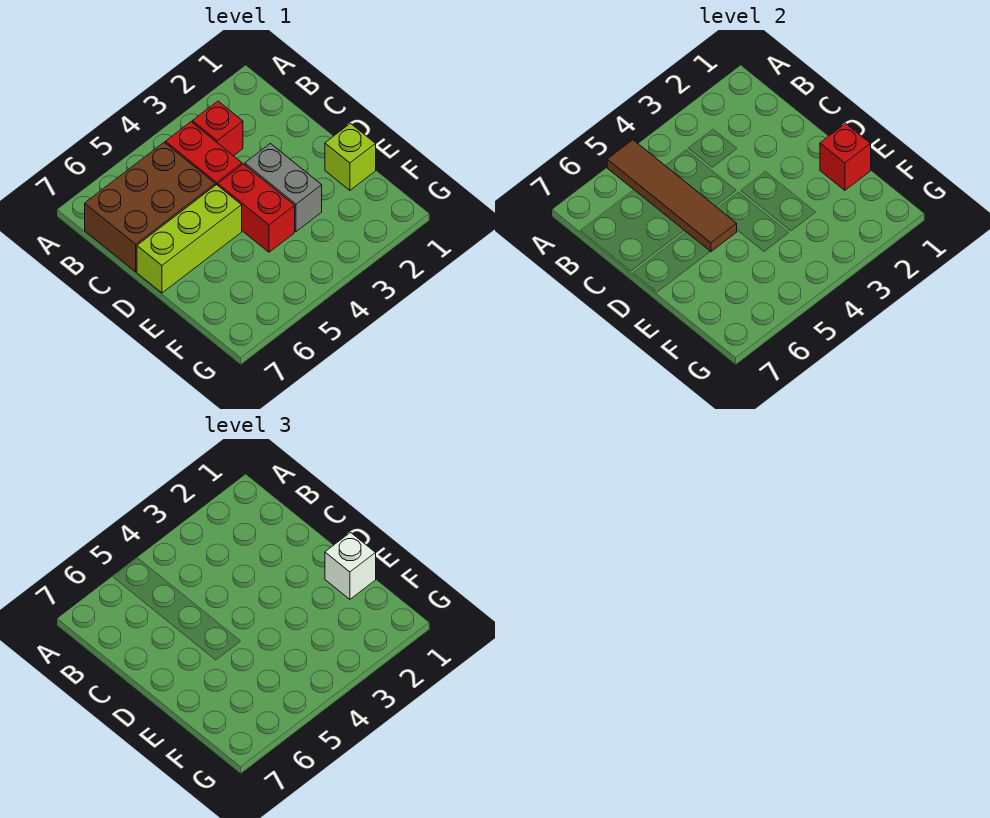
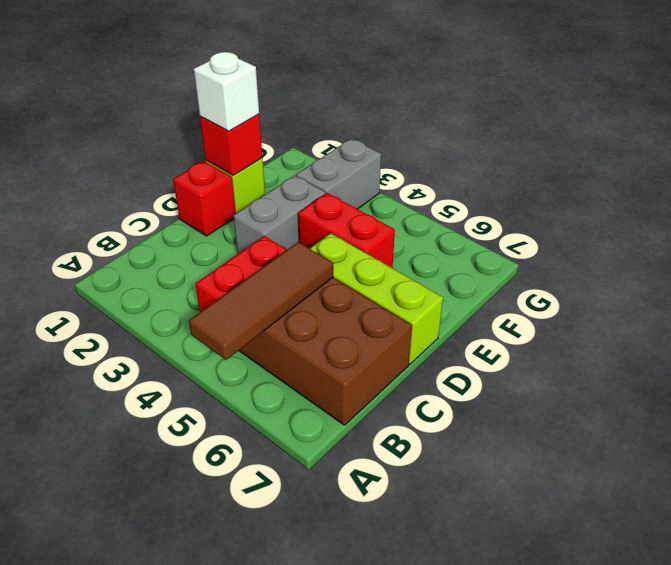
brown 1x4 tile [607,140,737,252] -> brown 1x3 tile [189,242,333,360]
red 1x1 brick [192,101,243,156] -> red 1x1 brick moved to [173,161,236,236]
red 1x2 brick [218,164,295,252] -> red 1x2 brick turned to [298,193,395,268]
none -> grey 1x2 brick [296,139,381,209]

